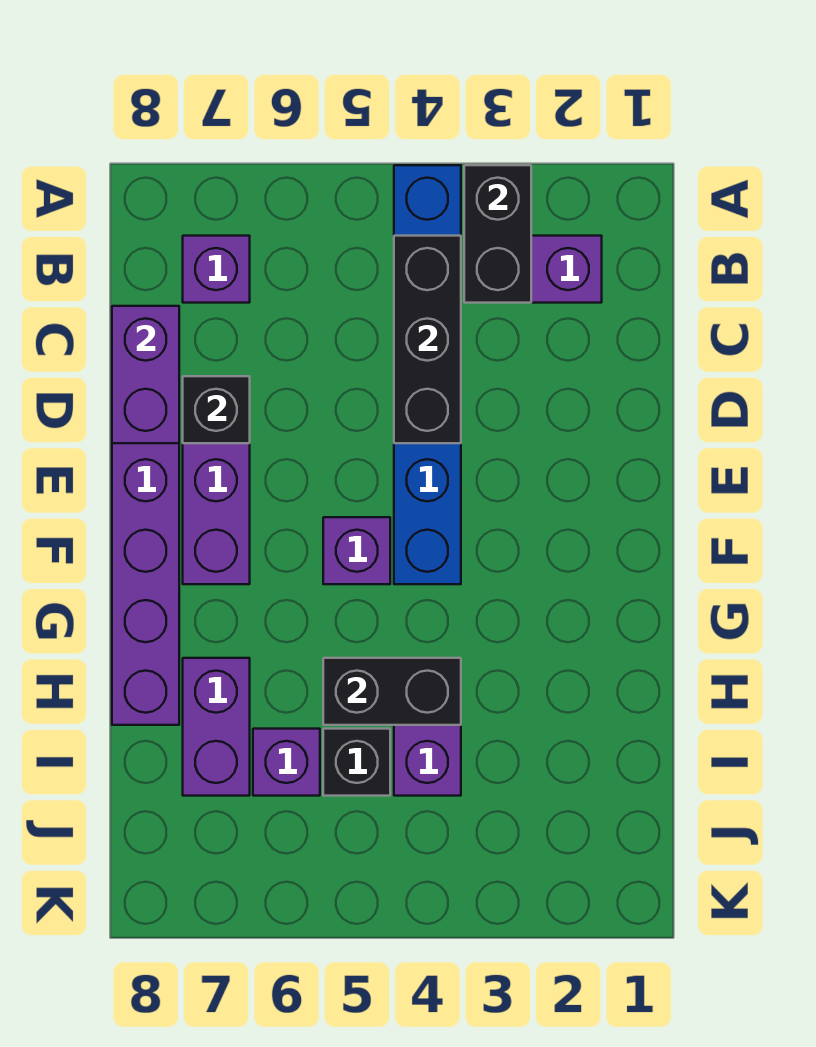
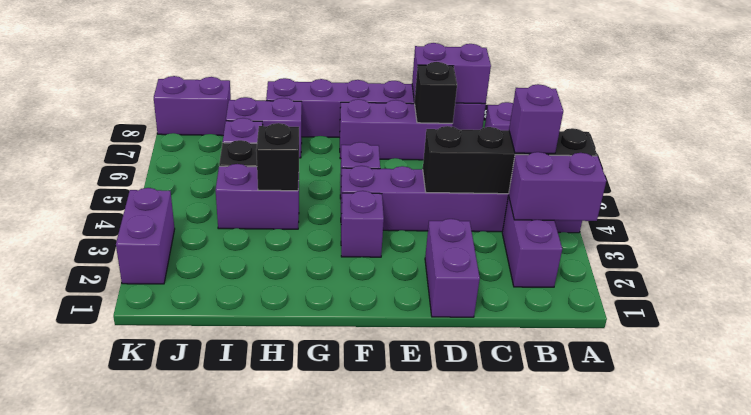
black 1x2 brick [464,165,531,303] -> purple 1x2 brick [509,152,606,221]
blue 1x6 brick [394,165,461,584] -> purple 1x6 brick [341,166,582,233]
black 1x3 brick [394,236,461,443] -> black 1x4 brick [423,126,597,194]
none -> purple 1x1 brick [509,84,563,154]
none -> purple 1x2 brick [425,219,480,317]
none -> purple 1x1 brick [341,191,384,257]
black 1x2 brick [323,658,461,725] -> black 1x1 brick [256,123,299,191]
none -> purple 1x2 brick [154,76,231,136]
none -> purple 1x2 brick [116,188,175,284]

